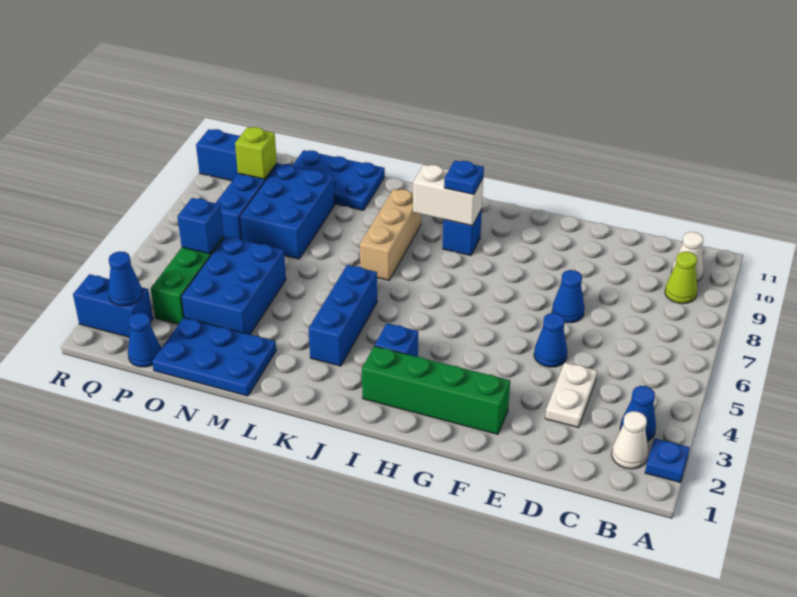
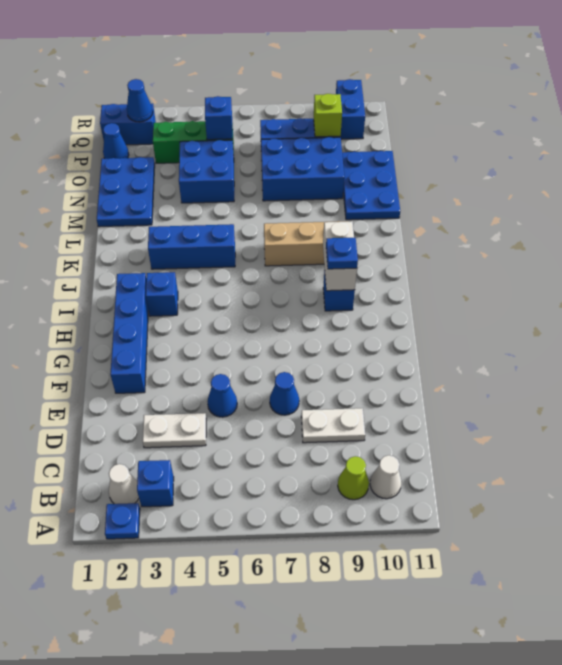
blue 1x1 cone [620,386,656,441] -> blue 1x1 brick [137,460,174,507]
none -> white 1x2 plate [301,408,365,443]
green 1x4 brick [362,346,510,434] -> blue 1x4 brick [110,273,148,393]
blue 2x3 brick [181,236,286,334] -> blue 2x2 brick [179,140,234,203]
blue 1x2 brick [73,274,153,337] -> blue 1x2 brick turned to [100,104,156,145]

